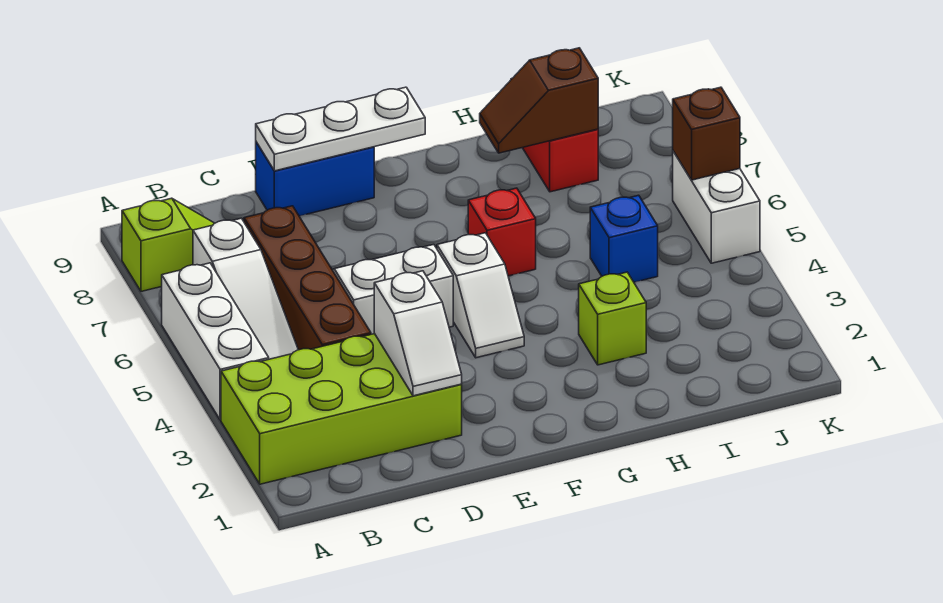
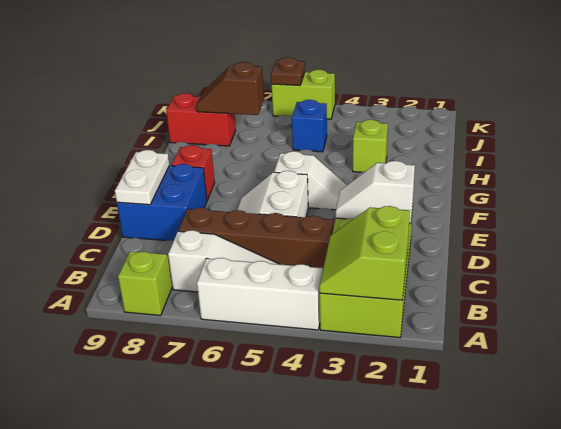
none -> lime 2x2 slope [319,206,410,300]
white 1x2 slope [374,271,462,396] -> white 1x2 slope turned to [336,161,415,224]
blue 1x2 brick [256,142,374,216] -> blue 2x2 brick [117,164,207,241]
white 1x3 plate [256,87,425,171] -> white 1x2 plate [115,150,170,205]
red 1x1 brick [468,188,536,276] -> red 1x1 brick moved to [172,145,215,200]
brown 1x2 slope [480,48,598,153] -> brown 1x2 slope turned to [196,62,264,115]
white 1x2 brick [673,151,760,263] -> lime 1x2 brick [272,70,335,119]
brown 1x1 brick [673,87,740,180] -> brown 1x1 plate [271,57,305,86]

